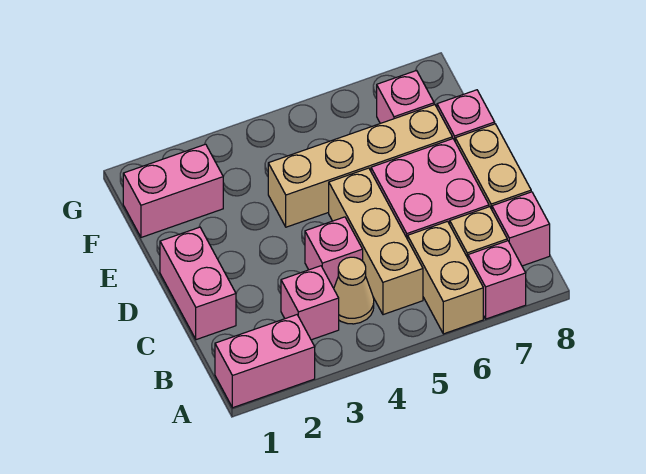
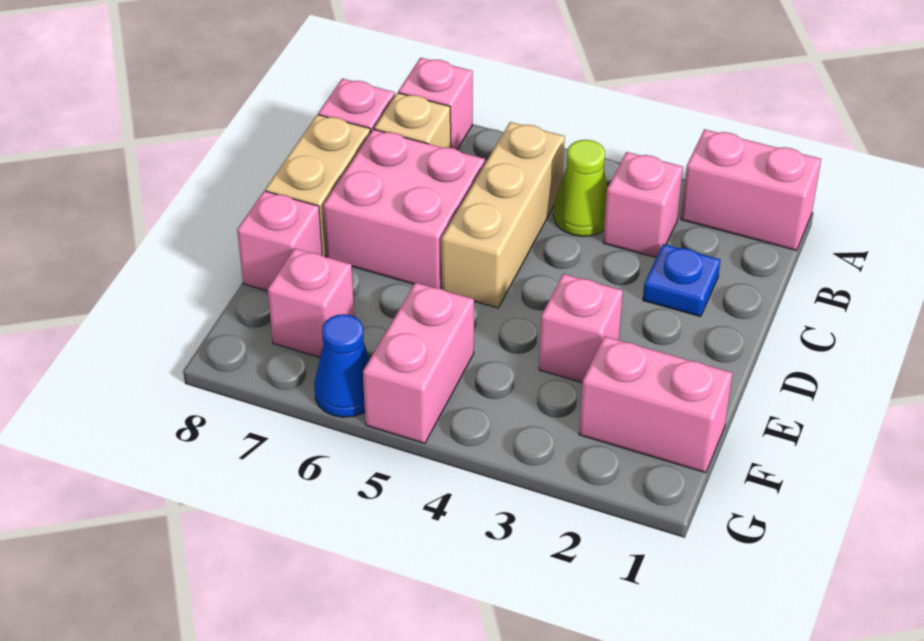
tan 1x2 brick [408,221,483,334] -> none
tan 1x1 cone [334,257,374,324] -> lime 1x1 cone [553,140,608,236]
pink 1x2 brick [160,227,236,340] -> pink 1x2 brick moved to [363,282,474,443]
none -> blue 1x1 plate [643,244,720,317]
pink 1x1 brick [305,217,363,288] -> pink 1x1 brick moved to [539,274,623,382]
tan 1x4 brick [268,105,452,227] -> none
none -> blue 1x1 cone [314,314,370,417]

